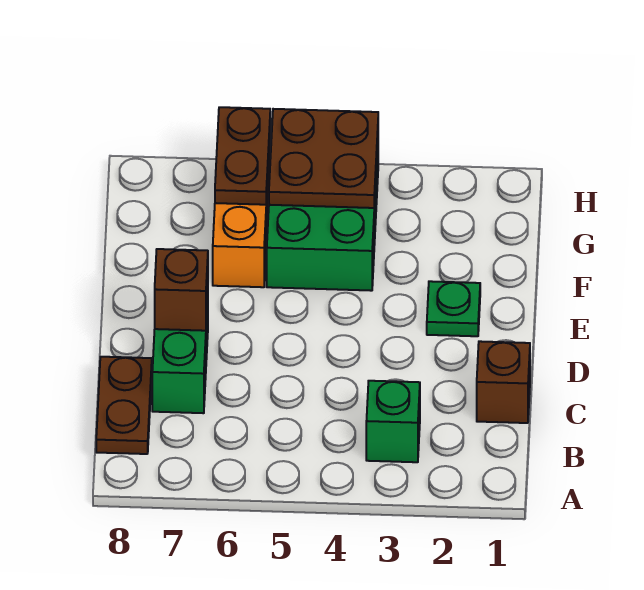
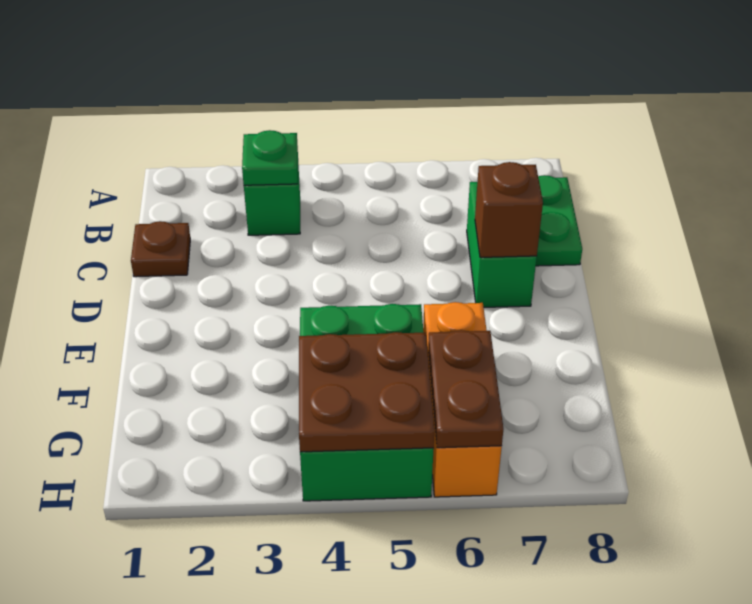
brown 1x2 plate [96,357,152,454] -> green 1x2 plate [536,175,582,266]
brown 1x1 brick [477,341,530,423] -> brown 1x1 plate [131,221,190,277]
green 1x1 plate [427,281,480,336] -> green 1x1 plate moved to [242,130,298,185]

